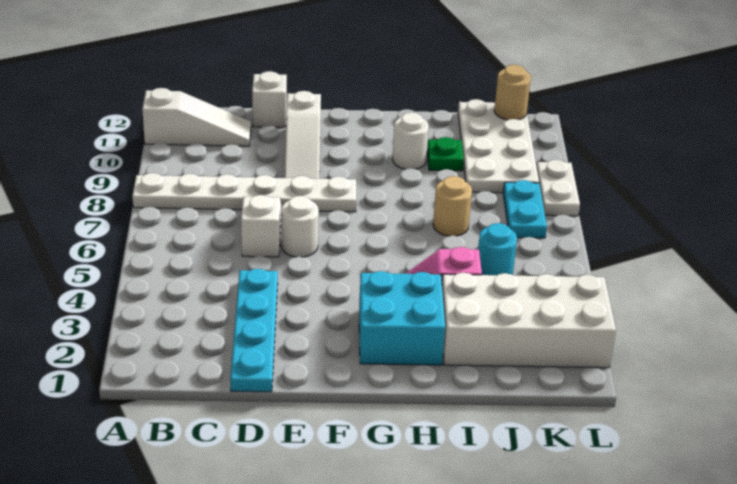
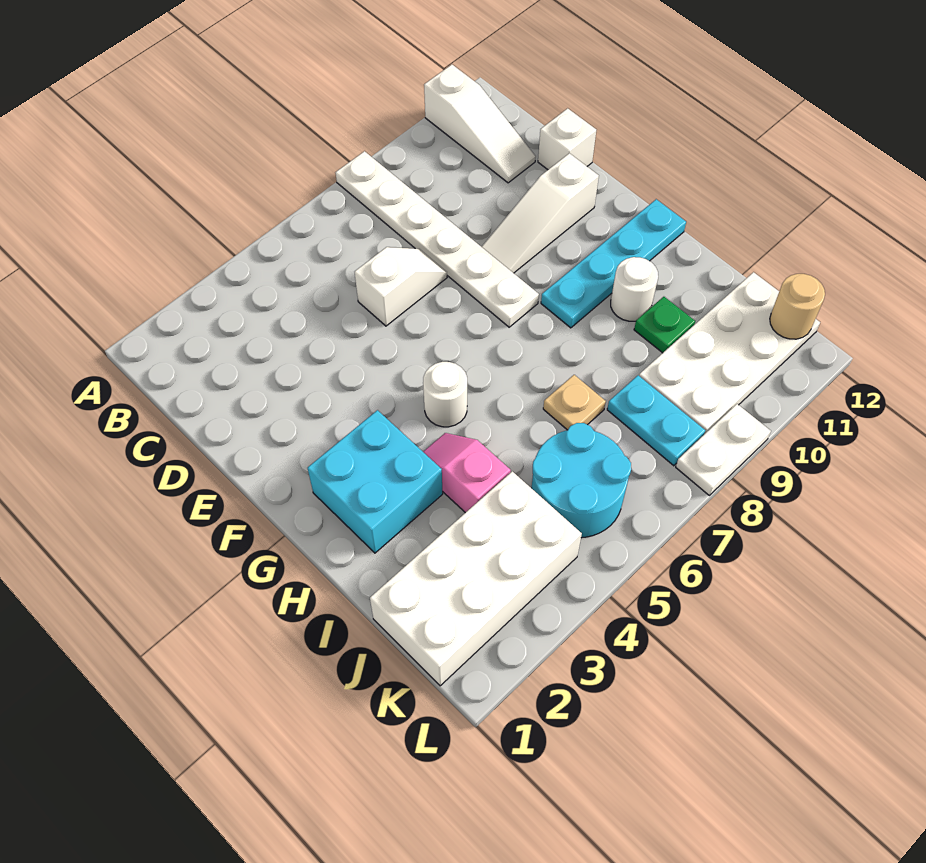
cyan 1x4 plate [230,269,278,392] -> cyan 1x4 plate moved to [541,199,686,328]
white 1x1 round brick [281,196,319,257] -> white 1x1 round brick moved to [423,362,467,427]
white 2x4 brick [442,273,616,368] -> white 2x4 brick turned to [370,471,582,686]
tan 1x1 round brick [433,176,472,236] -> tan 1x1 plate [543,375,606,430]
cyan 1x1 round brick [478,223,517,275] -> cyan 2x2 round brick [532,423,631,538]
cyan 1x2 plate [503,180,547,238] -> cyan 1x2 plate turned to [607,375,705,466]

